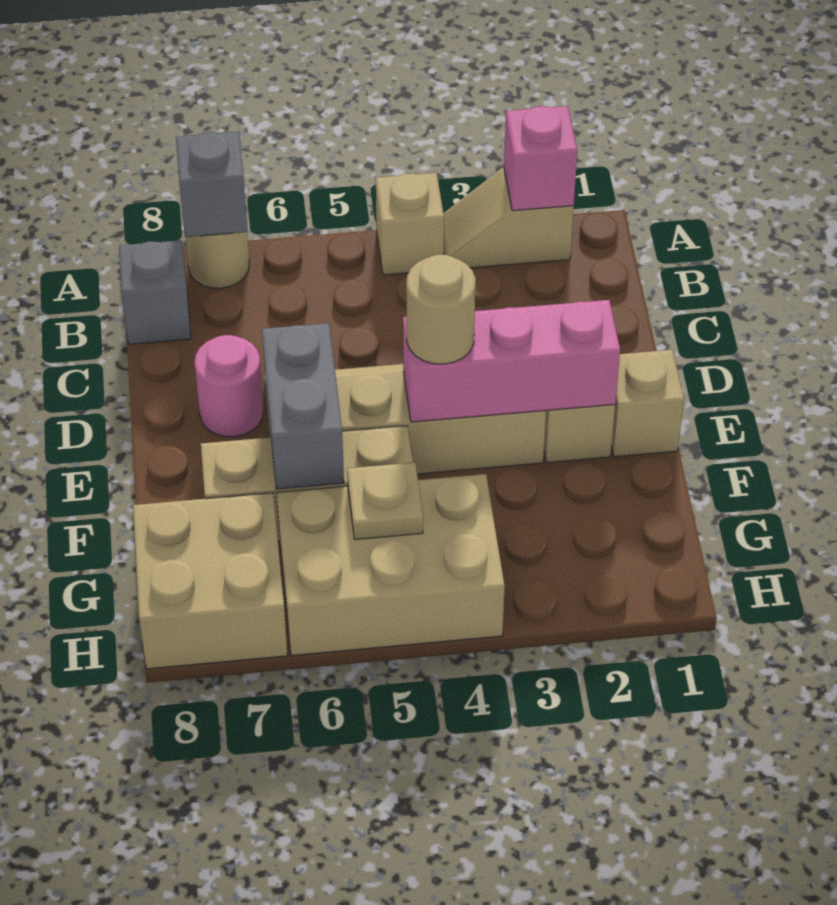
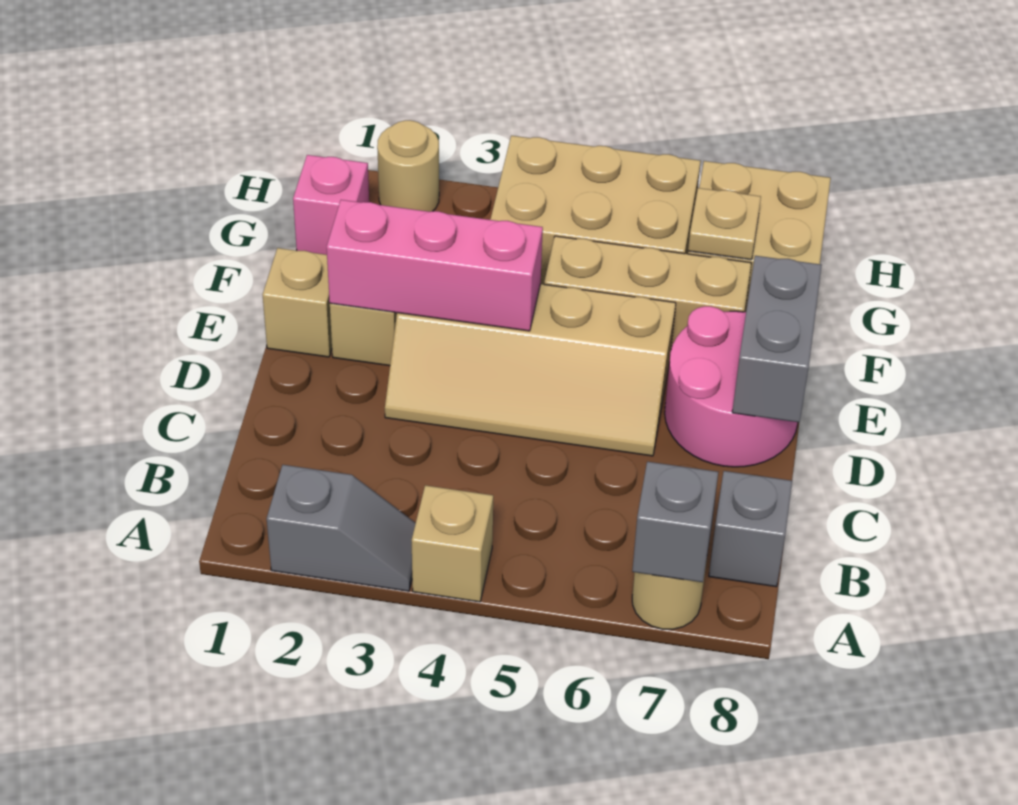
tan 1x2 slope [443,168,574,268] -> grey 1x2 slope [267,465,416,591]
pink 1x1 brick [504,106,577,211] -> pink 1x1 brick moved to [293,155,369,255]
pink 1x1 round brick [195,335,264,437] -> pink 2x2 round brick [665,306,798,467]
tan 1x1 round brick [406,254,476,364] -> tan 1x1 round brick moved to [377,120,439,212]
grey 1x2 brick [262,323,344,489] -> grey 1x2 brick moved to [732,256,822,422]
tan 1x1 plate [347,462,423,540] -> tan 1x1 plate moved to [688,188,761,260]

